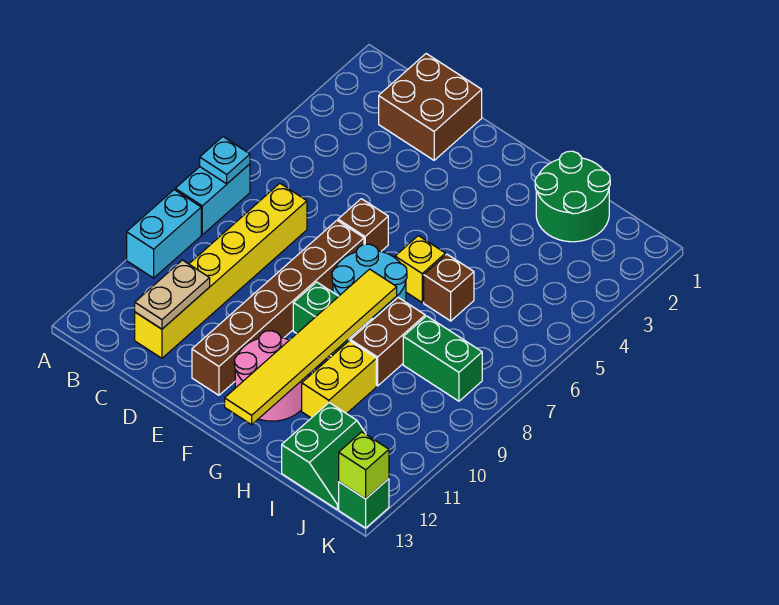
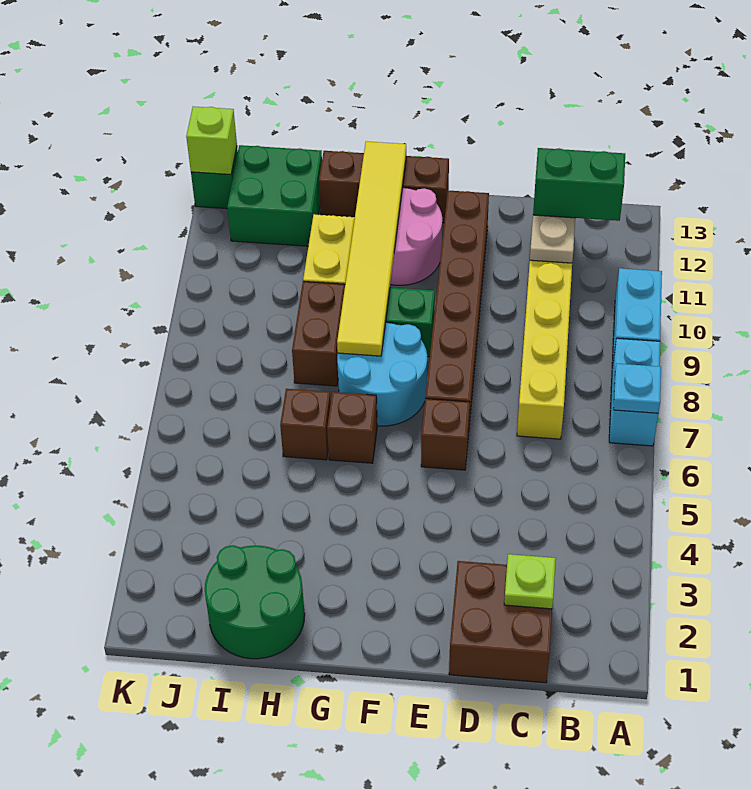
none -> lime 1x1 plate [504,554,556,609]
none -> brown 1x3 brick [319,151,449,223]
yellow 1x1 brick [395,236,445,302] -> brown 1x1 brick [327,392,377,463]
green 1x2 brick [403,316,482,401] -> green 1x2 brick moved to [533,148,625,221]
green 2x2 slope [282,403,366,509] -> green 2x2 brick [227,145,322,246]

